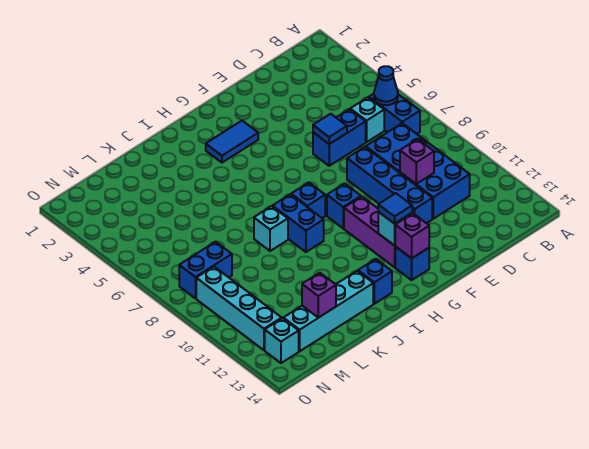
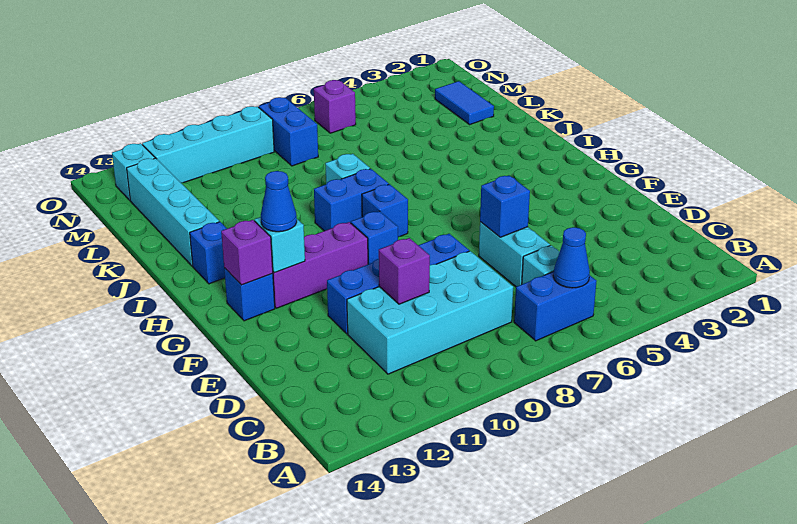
blue 2x4 brick [366,123,470,219] -> cyan 2x4 brick [347,251,513,374]
blue 1x2 brick [313,109,366,166] -> cyan 1x2 brick [479,222,550,287]
blue 1x1 tile [313,114,347,144] -> blue 1x1 brick [480,175,530,237]
blue 1x2 tile [206,121,258,163] -> blue 1x2 tile moved to [435,81,494,124]
blue 1x1 tile [378,193,412,224] -> blue 1x1 cone [261,171,297,232]
purple 1x1 brick [302,273,336,318] -> purple 1x1 brick moved to [314,80,356,133]

